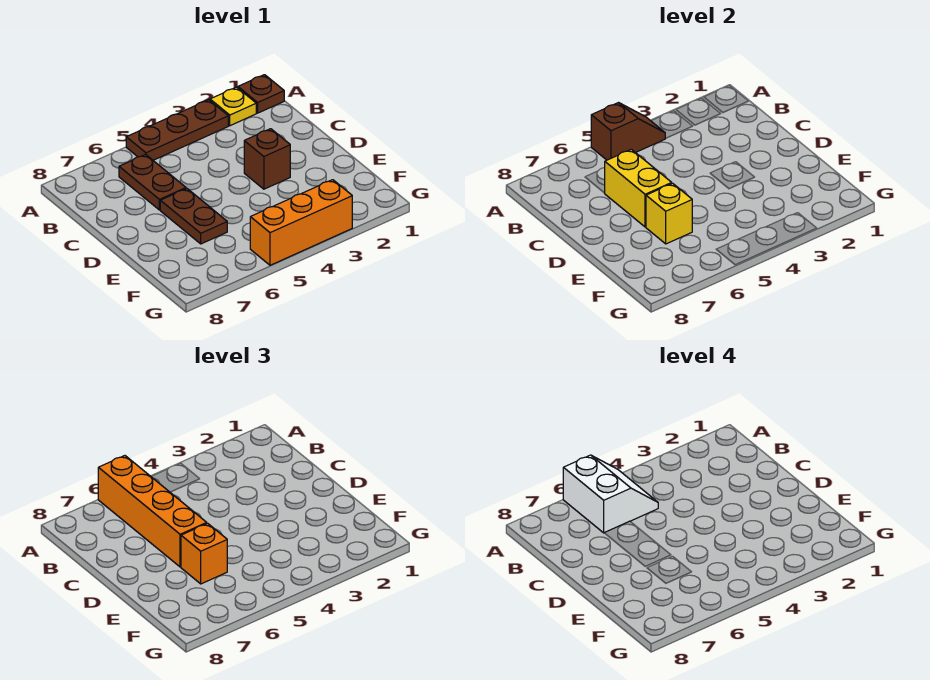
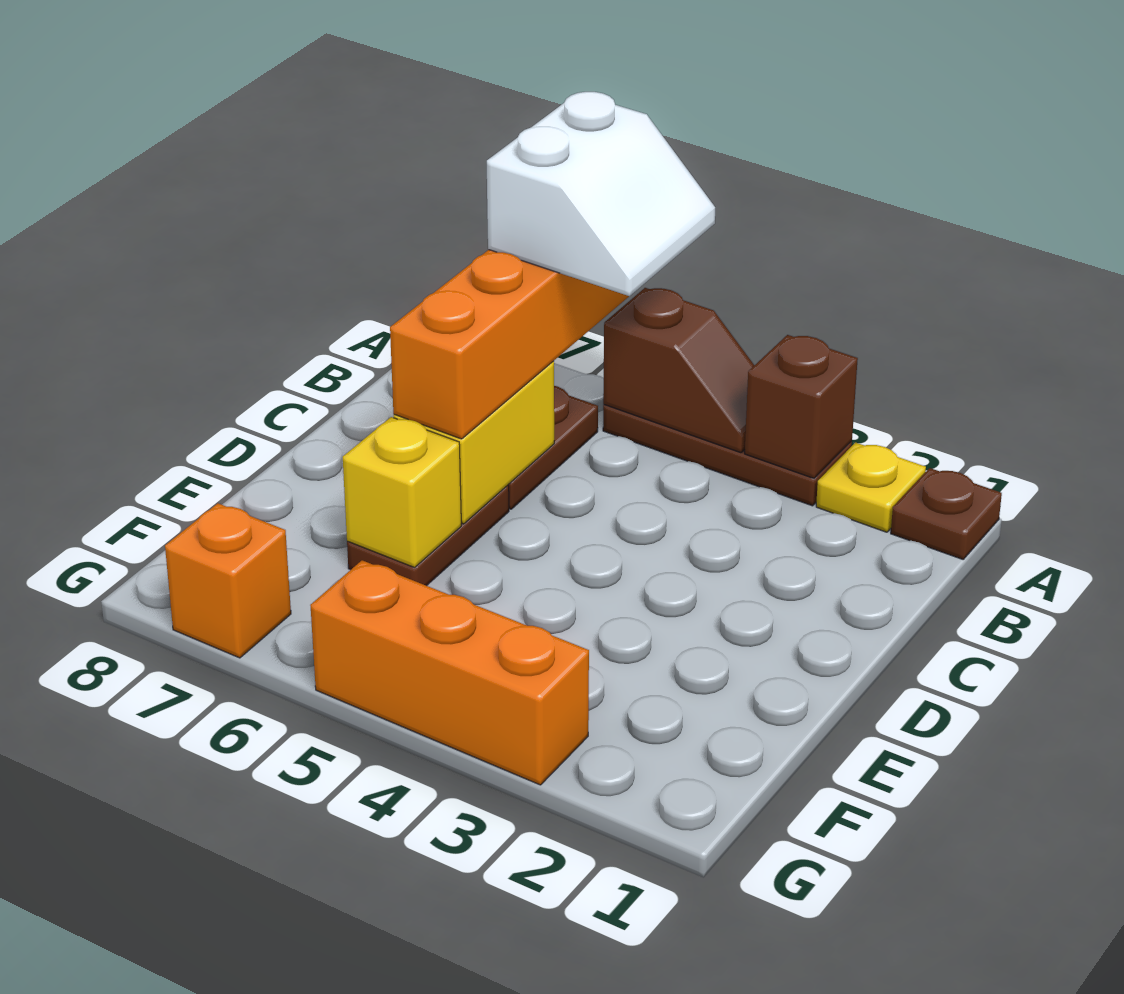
brown 1x1 brick [244,129,290,189] -> brown 1x1 brick moved to [745,335,858,478]
orange 1x1 brick [181,523,227,584] -> orange 1x1 brick moved to [165,503,291,658]

